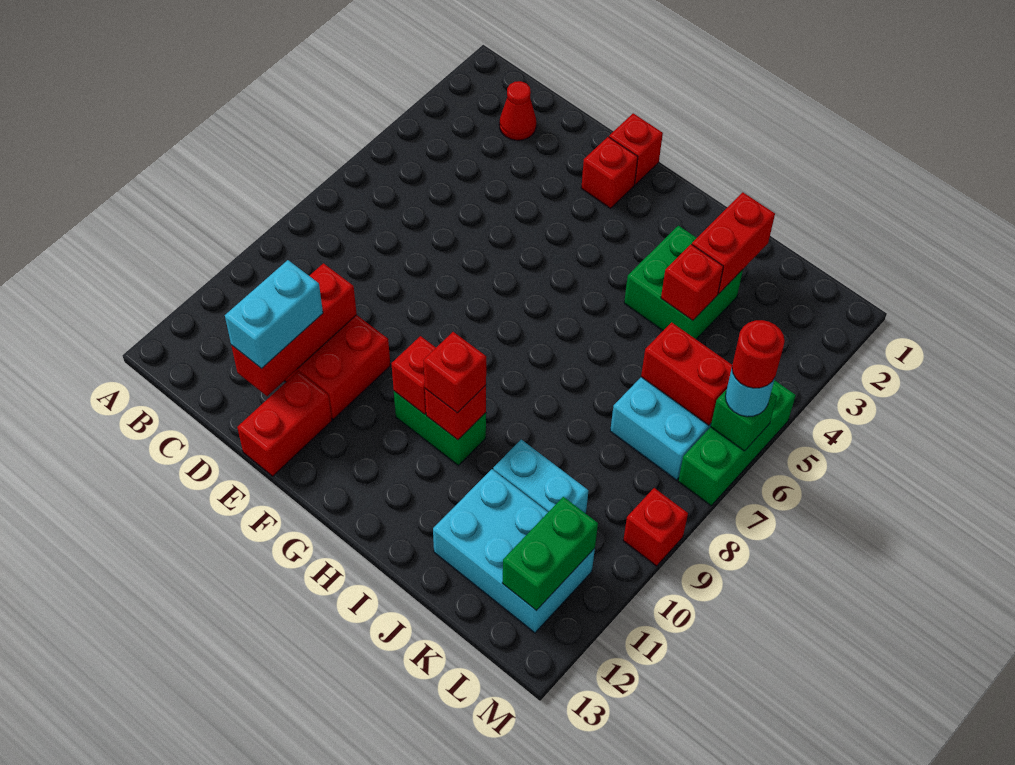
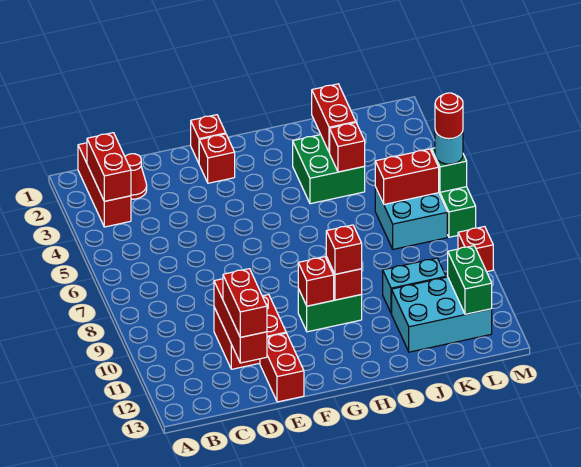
none -> red 1x3 brick [78,143,131,227]
none -> red 1x2 brick [87,133,131,201]
cyan 1x2 brick [225,260,323,369] -> red 1x2 brick [223,269,267,337]

